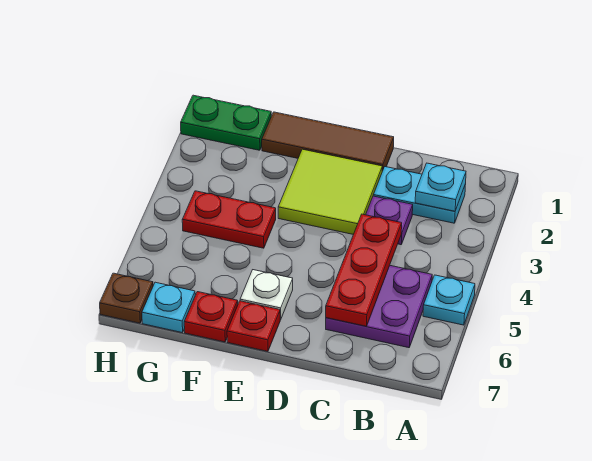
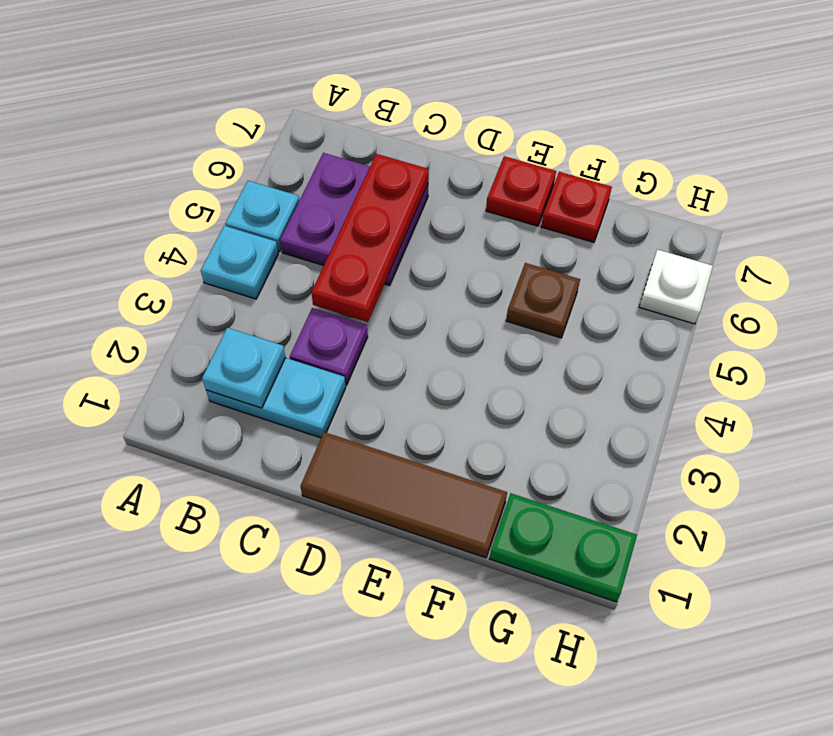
lime 2x2 tile [278,149,382,235] -> none
white 1x1 plate [240,270,293,319] -> white 1x1 plate moved to [639,249,713,324]
red 1x2 plate [182,191,276,248] -> none
cyan 1x1 plate [142,282,195,333] -> cyan 1x1 plate moved to [201,226,278,299]
brown 1x1 plate [100,273,153,323] -> brown 1x1 plate moved to [506,263,580,338]

